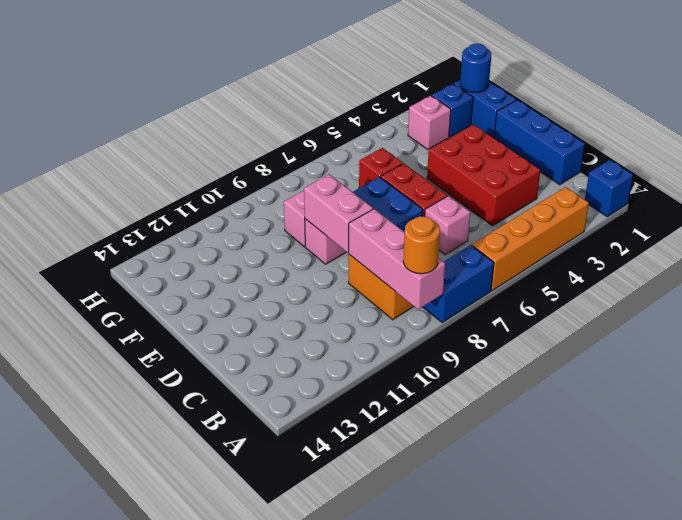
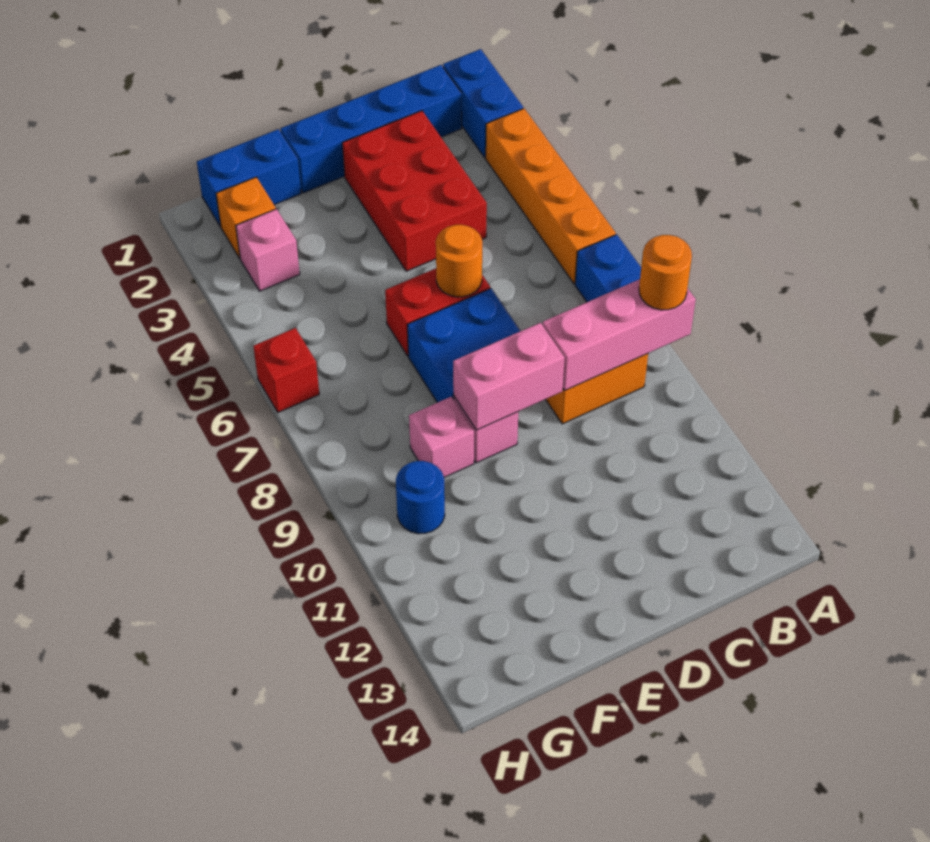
blue 1x1 brick [585,160,633,217] -> blue 1x2 brick [443,49,523,158]
blue 1x3 brick [494,100,585,185] -> blue 1x4 brick [281,65,462,193]
red 2x3 brick [427,125,540,226] -> red 2x3 brick turned to [342,111,487,271]
pink 1x1 brick [425,196,470,255] -> none
none -> orange 1x1 round brick [436,225,482,297]
red 1x1 brick [359,148,403,188] -> red 1x1 brick moved to [253,328,319,412]
blue 1x1 round brick [460,43,491,92] -> blue 1x1 round brick moved to [396,461,445,534]
blue 1x1 brick [432,84,473,137] -> orange 1x1 brick [216,177,276,258]

